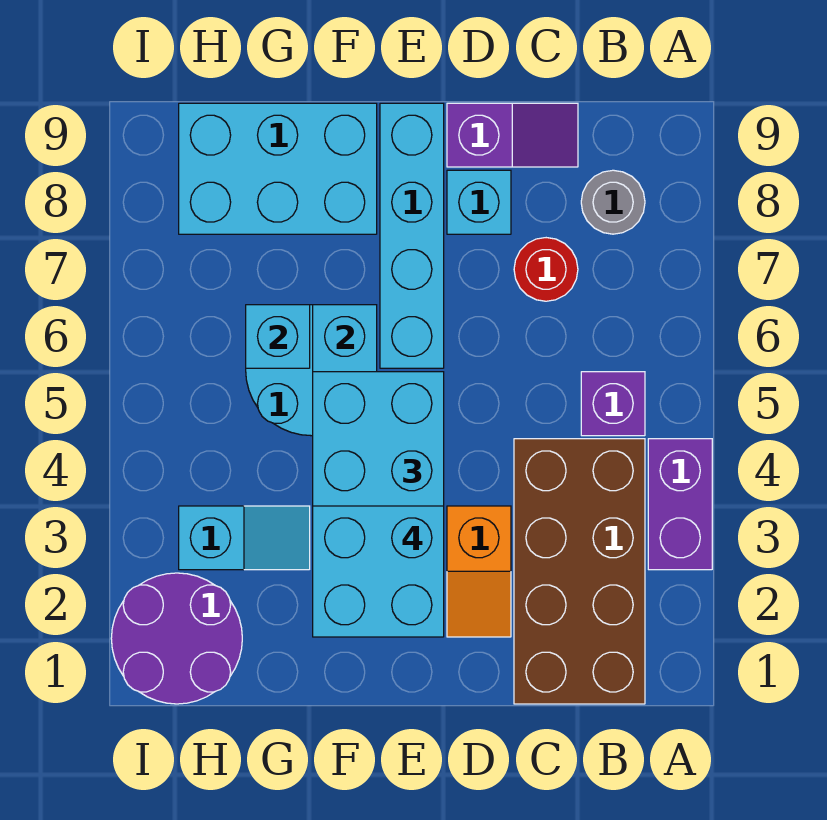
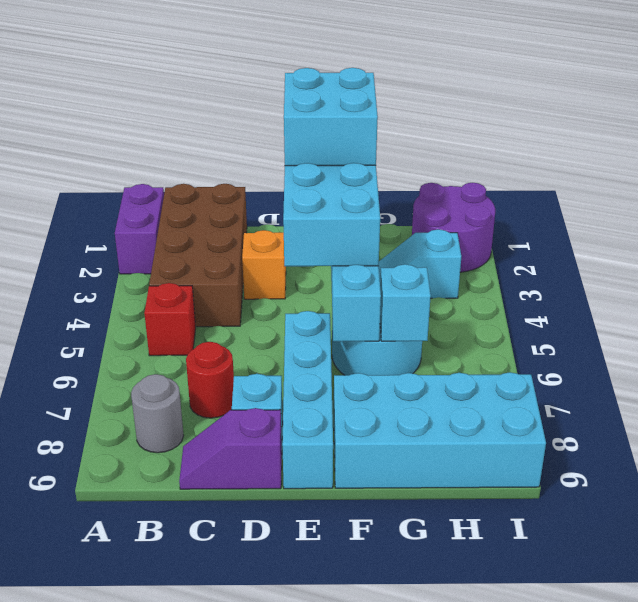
purple 1x2 brick [648,439,712,570] -> purple 1x2 brick moved to [115,184,164,274]
purple 1x1 brick [581,372,645,436] -> red 1x1 brick [144,283,196,356]
cyan 2x3 brick [179,103,377,234] -> cyan 2x4 brick [334,372,546,488]

